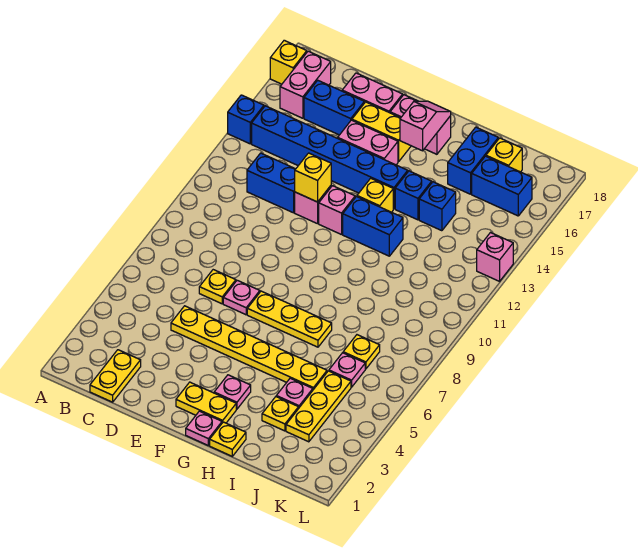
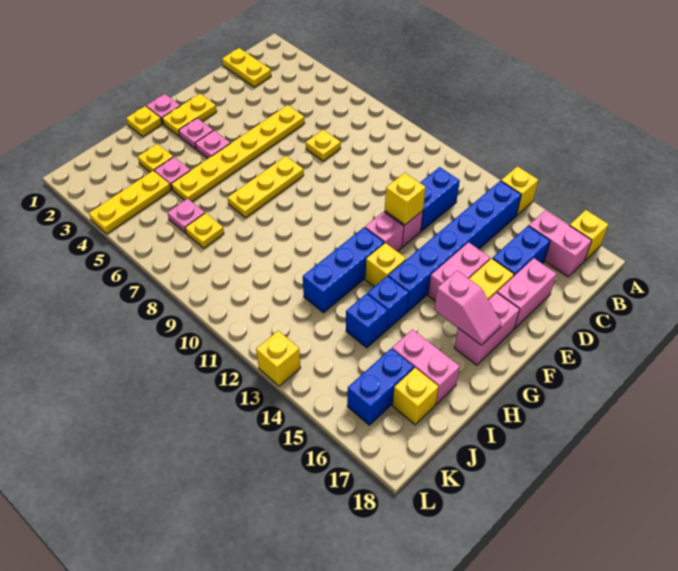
blue 1x1 brick [228,95,264,144] -> yellow 1x1 brick [501,166,538,215]
pink 1x1 plate [223,280,260,315] -> pink 1x1 plate moved to [195,130,230,159]
blue 1x2 brick [343,197,403,256] -> blue 1x3 brick [303,227,384,313]
blue 1x2 brick [448,127,498,194] -> pink 1x2 brick [392,329,460,404]
yellow 1x3 plate [286,371,351,442] -> yellow 1x3 plate turned to [89,171,171,234]
pink 1x1 brick [477,233,513,281] -> yellow 1x1 brick [256,331,301,386]

